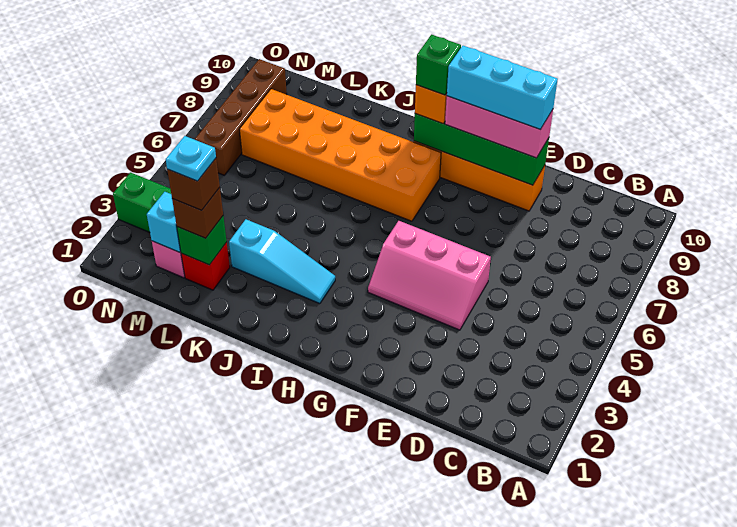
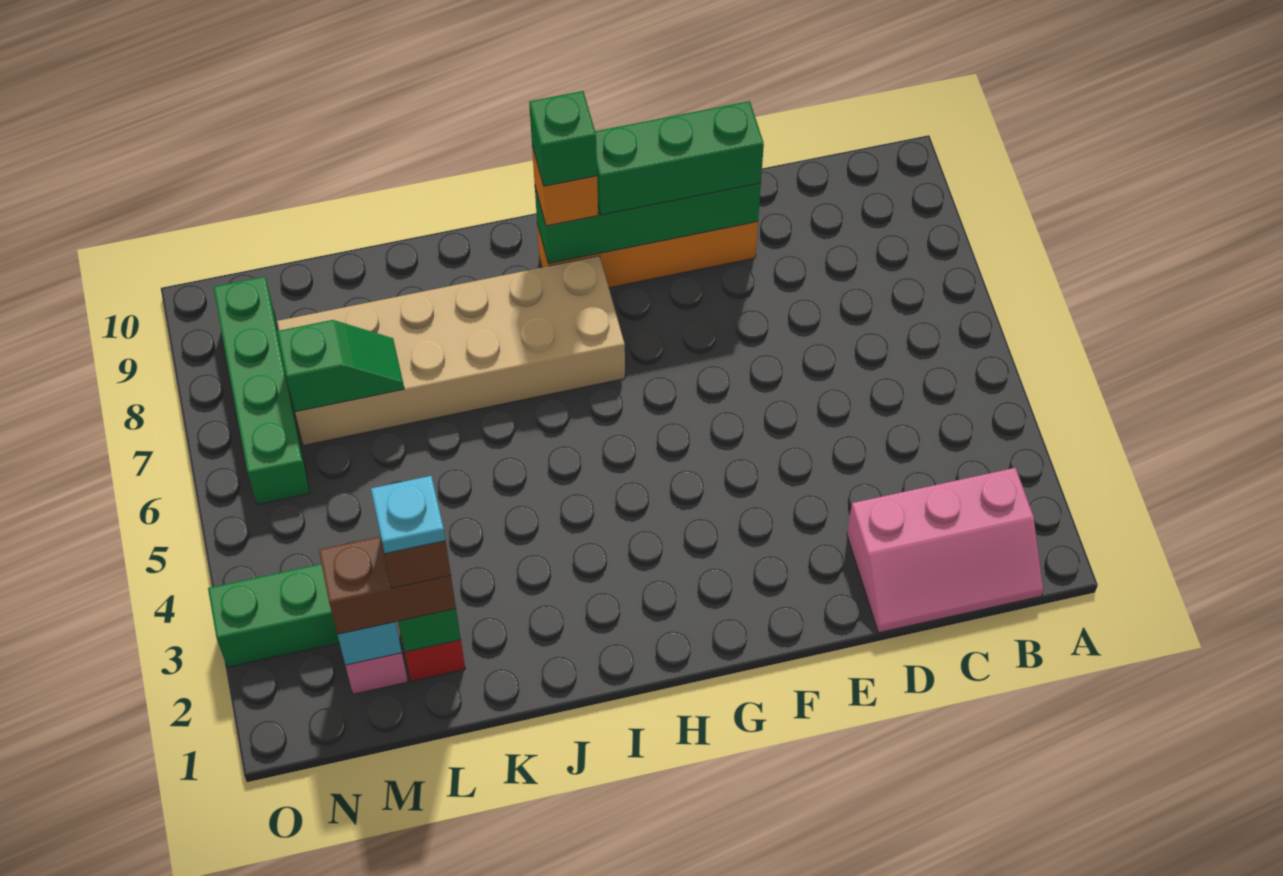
pink 2x3 slope [368,221,491,330] -> pink 2x3 slope moved to [847,468,1043,633]
pink 1x3 brick [445,96,553,158] -> green 1x3 brick [595,101,764,215]
cyan 1x3 brick [447,46,558,130] -> none
orange 2x6 brick [240,89,441,221] -> tan 2x6 brick [277,256,625,445]
cyan 1x3 slope [229,219,335,304] -> none
brown 1x1 brick [172,188,223,238] -> brown 1x2 brick [319,536,456,634]
none -> green 1x2 slope [277,320,404,412]
brown 1x4 brick [195,59,287,175] -> green 1x4 brick [213,276,310,505]

